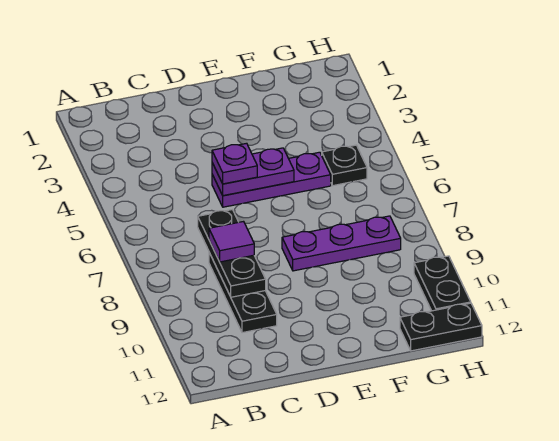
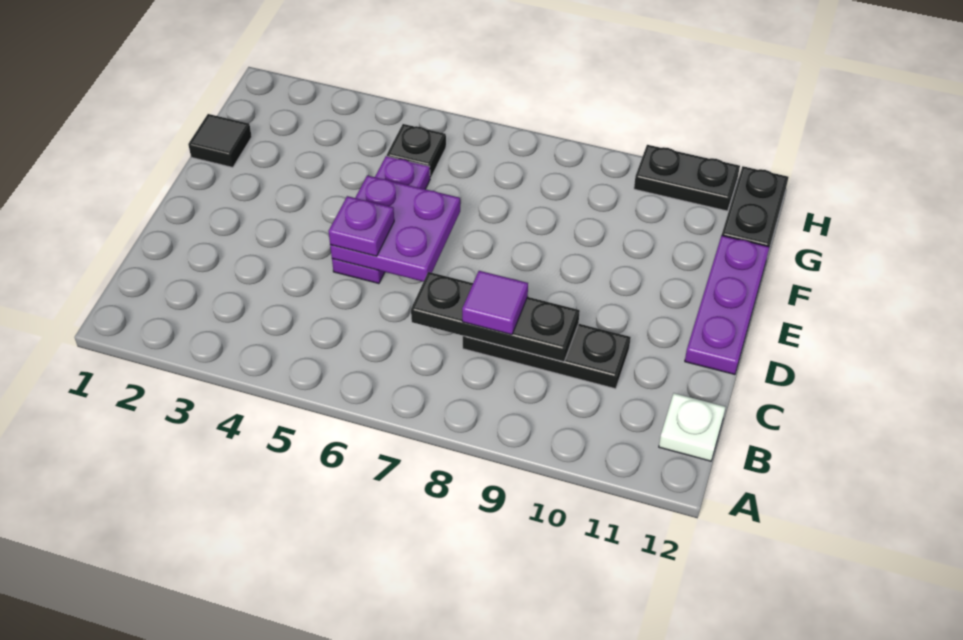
none -> white 1x1 plate [659,393,726,461]
purple 1x2 plate [212,148,294,196] -> purple 2x2 plate [330,175,460,282]
purple 1x3 plate [282,216,401,271] -> purple 1x3 plate moved to [685,235,769,375]
none -> black 1x1 tile [188,114,252,167]

